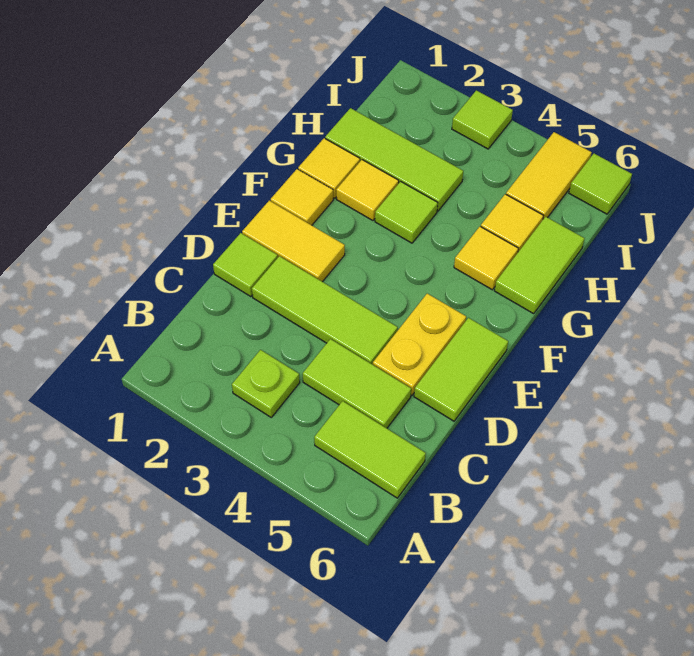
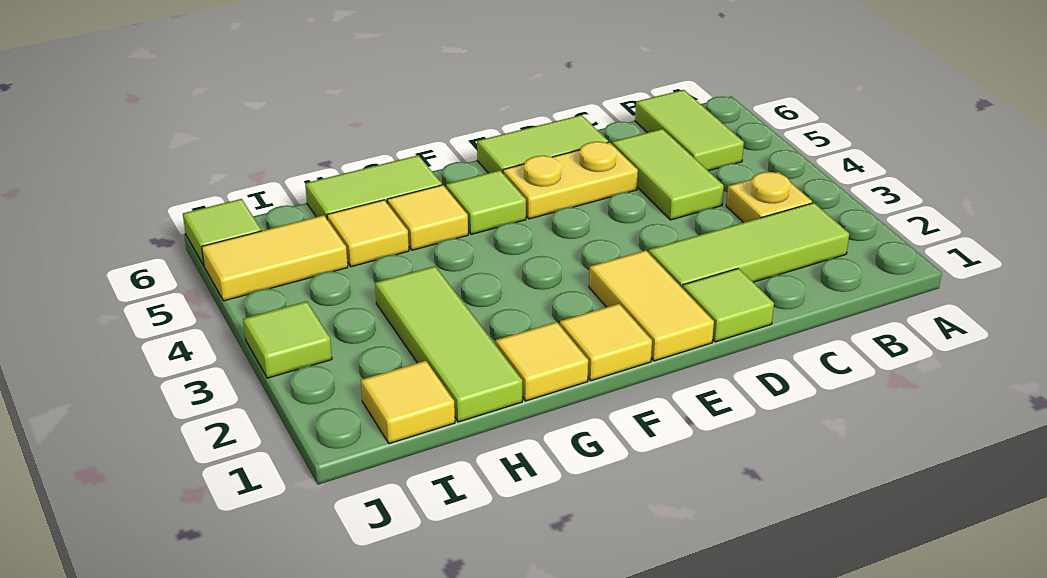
lime 1x1 plate [232,350,300,417] -> yellow 1x1 plate [726,172,812,223]
lime 1x3 tile [252,256,398,364] -> lime 1x3 tile turned to [649,203,849,288]
yellow 1x1 tile [336,160,399,221] -> yellow 1x1 tile moved to [361,361,455,444]
lime 1x1 tile [375,181,438,243] -> lime 1x1 tile moved to [446,170,526,234]

